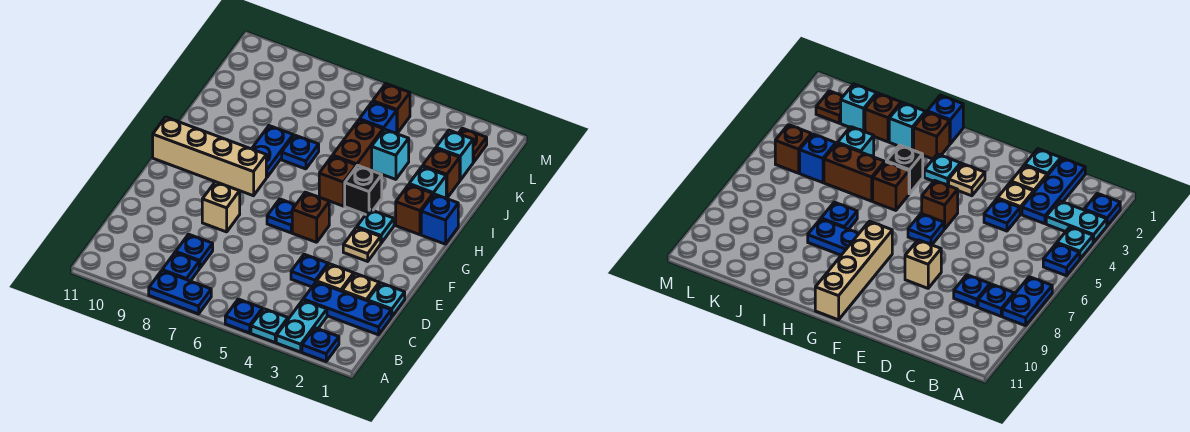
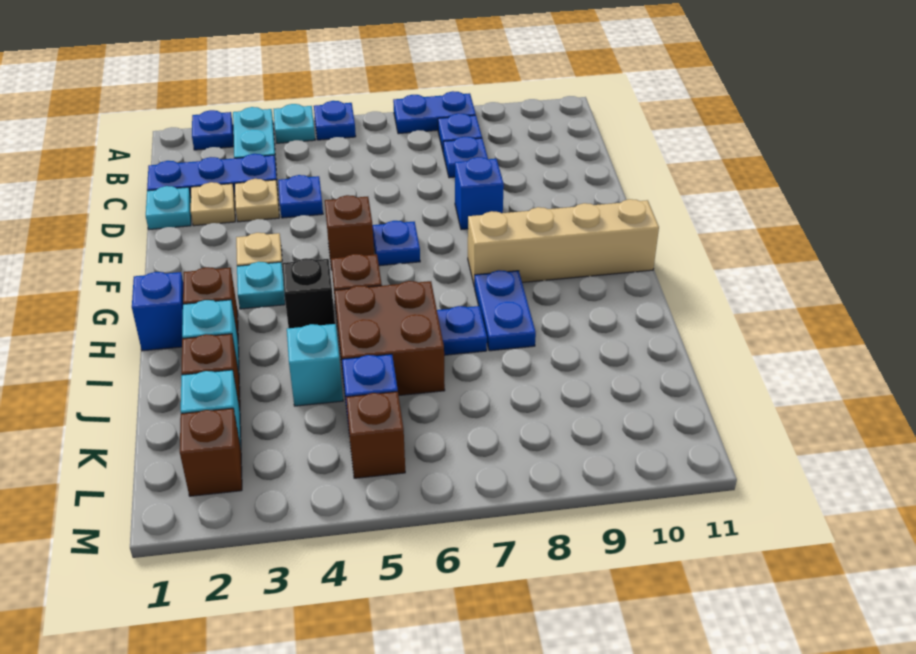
tan 1x1 brick [202,182,240,232] -> blue 1x1 brick [455,157,504,230]
brown 1x2 brick [333,120,383,170] -> brown 2x2 brick [335,281,445,395]
brown 1x1 plate [459,128,487,162] -> brown 1x1 brick [180,408,242,496]

